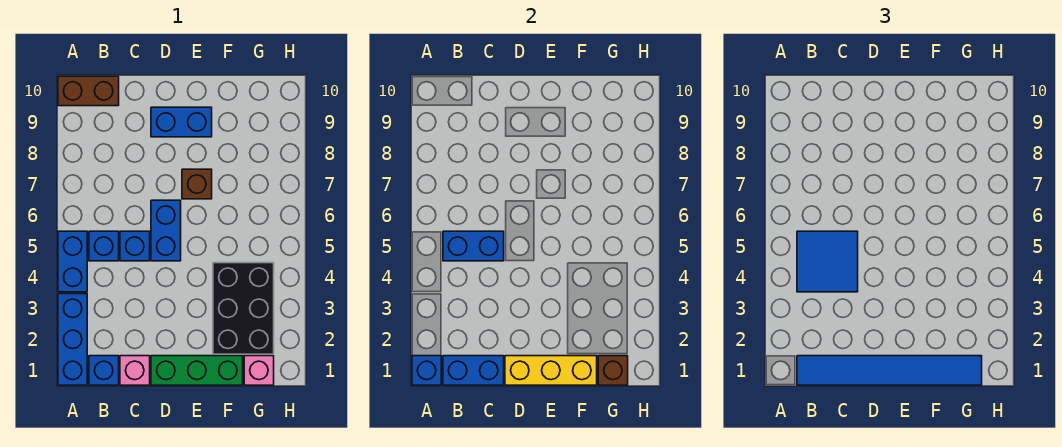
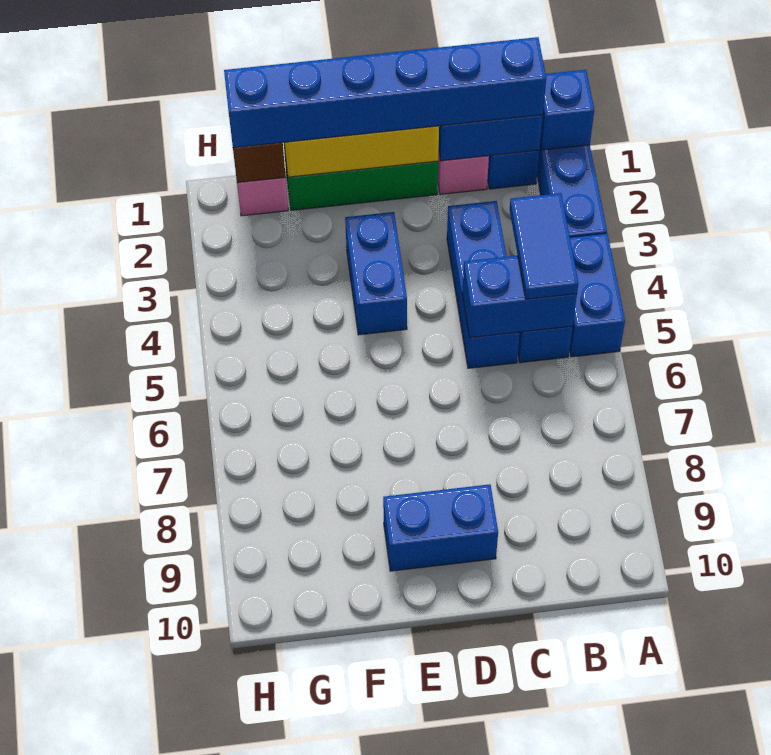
brown 1x2 brick [58,76,119,106] -> none
blue 1x6 tile [797,356,982,385] -> blue 1x6 brick [224,37,546,148]
blue 2x2 tile [797,231,858,292] -> blue 1x2 tile [510,193,578,299]
blue 1x1 brick [120,231,150,261] -> blue 1x3 brick [447,201,520,368]
blue 1x2 brick [151,200,181,261] -> blue 1x2 brick moved to [345,212,407,335]
brown 1x1 brick [182,169,212,199] -> none
black 2x3 brick [213,263,274,354] -> none

